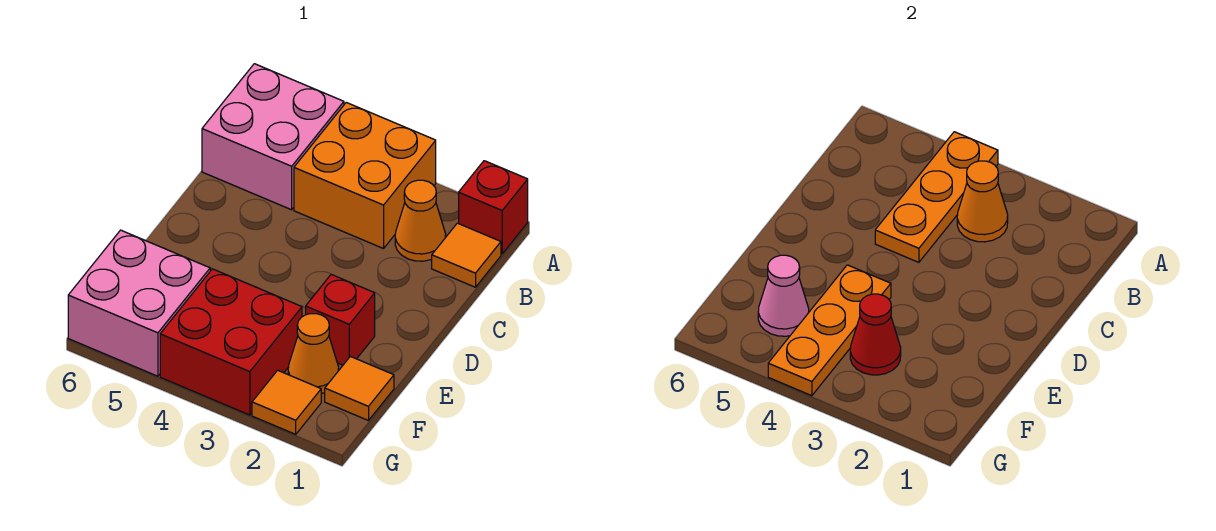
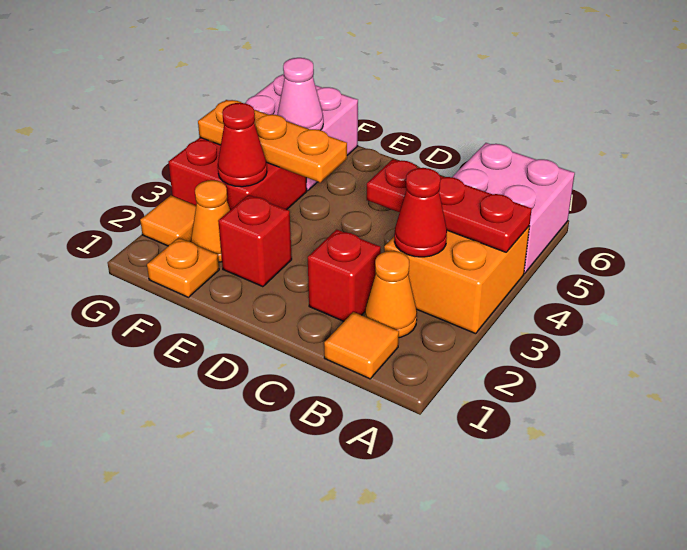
red 1x1 brick [459,161,528,254] -> red 1x1 brick moved to [308,229,381,321]
orange 1x3 plate [875,132,998,262] -> red 1x3 plate [367,159,532,252]
orange 1x1 cone [957,161,1008,242] -> red 1x1 cone [394,168,447,257]
orange 1x1 tile [325,356,394,421] -> orange 1x1 plate [147,238,219,297]

